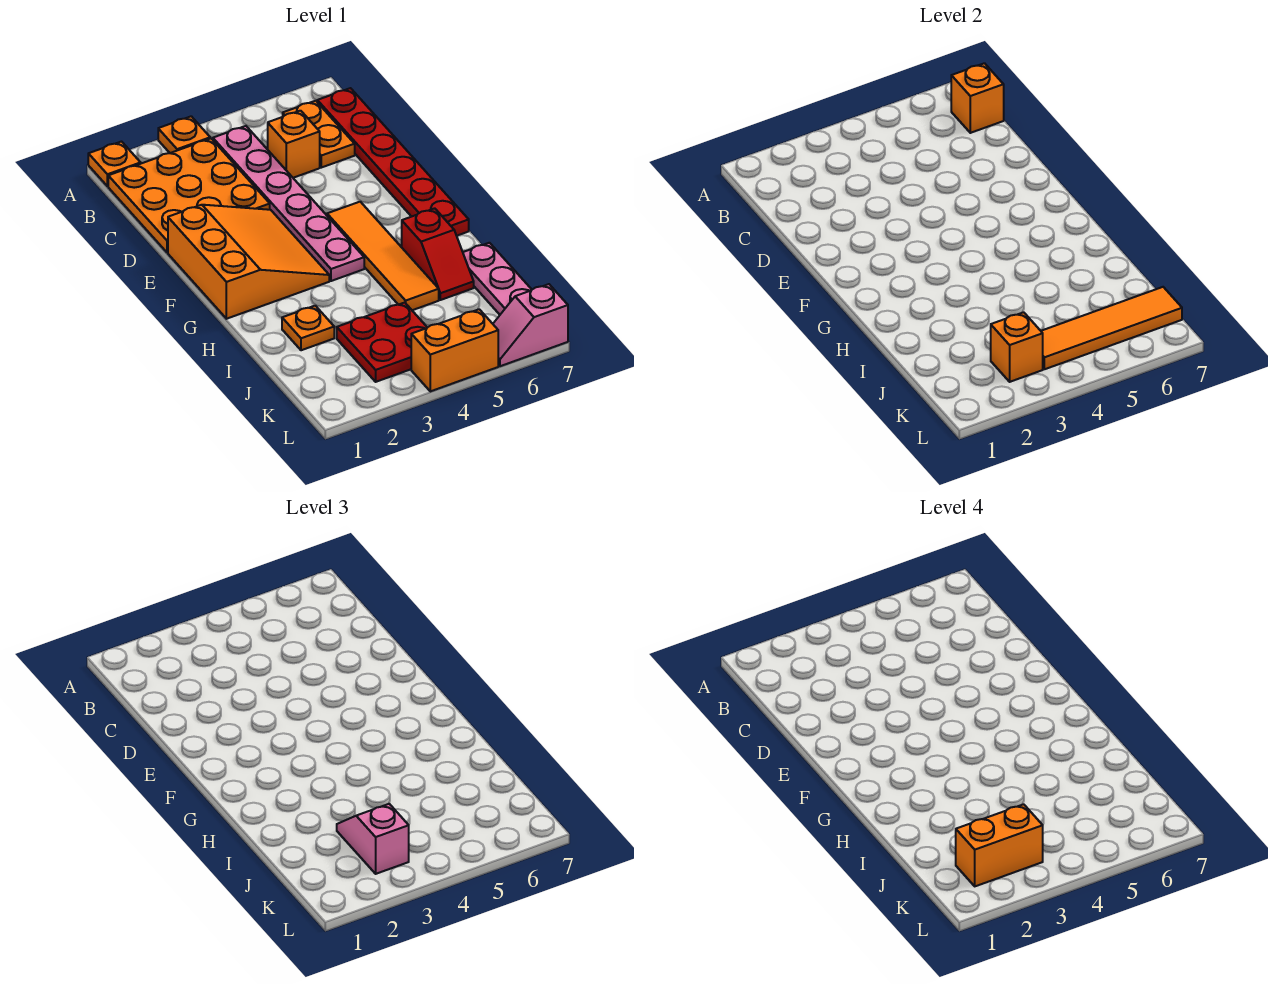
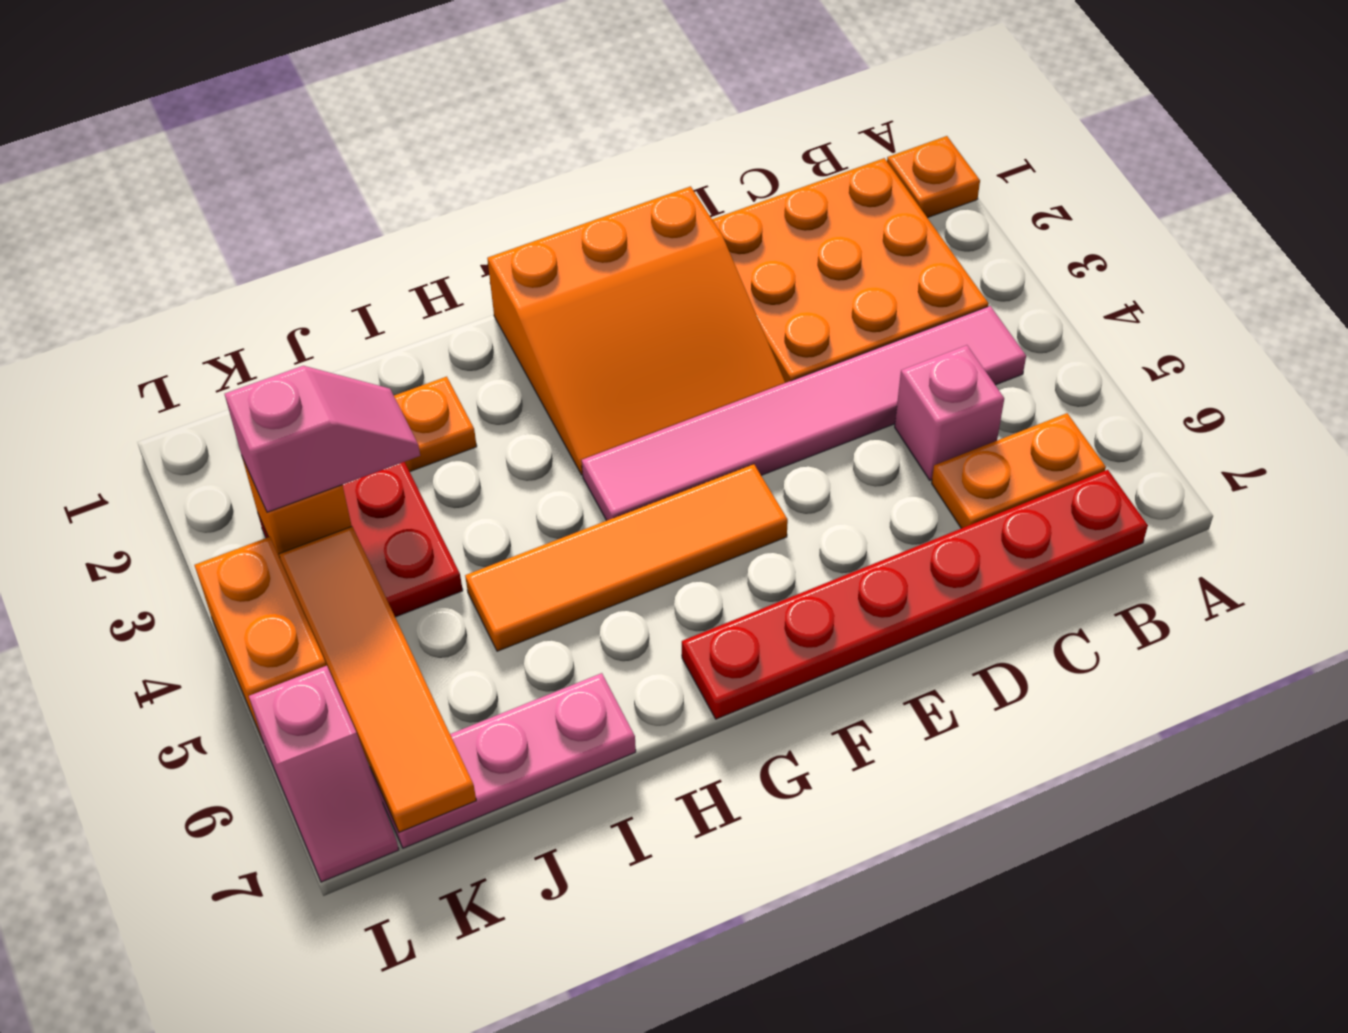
orange 1x1 plate [158,116,210,153] -> none
pink 1x6 plate [213,126,364,281] -> pink 1x6 tile [582,306,1026,521]
orange 1x1 brick [951,63,1004,133] -> none
orange 1x1 brick [268,111,320,178] -> pink 1x1 brick [895,345,1004,480]
red 1x2 slope [402,208,474,300] -> none
orange 1x2 brick [956,804,1043,886] -> none
pink 1x2 slope [493,284,568,366] -> pink 1x2 slope turned to [249,665,399,882]

